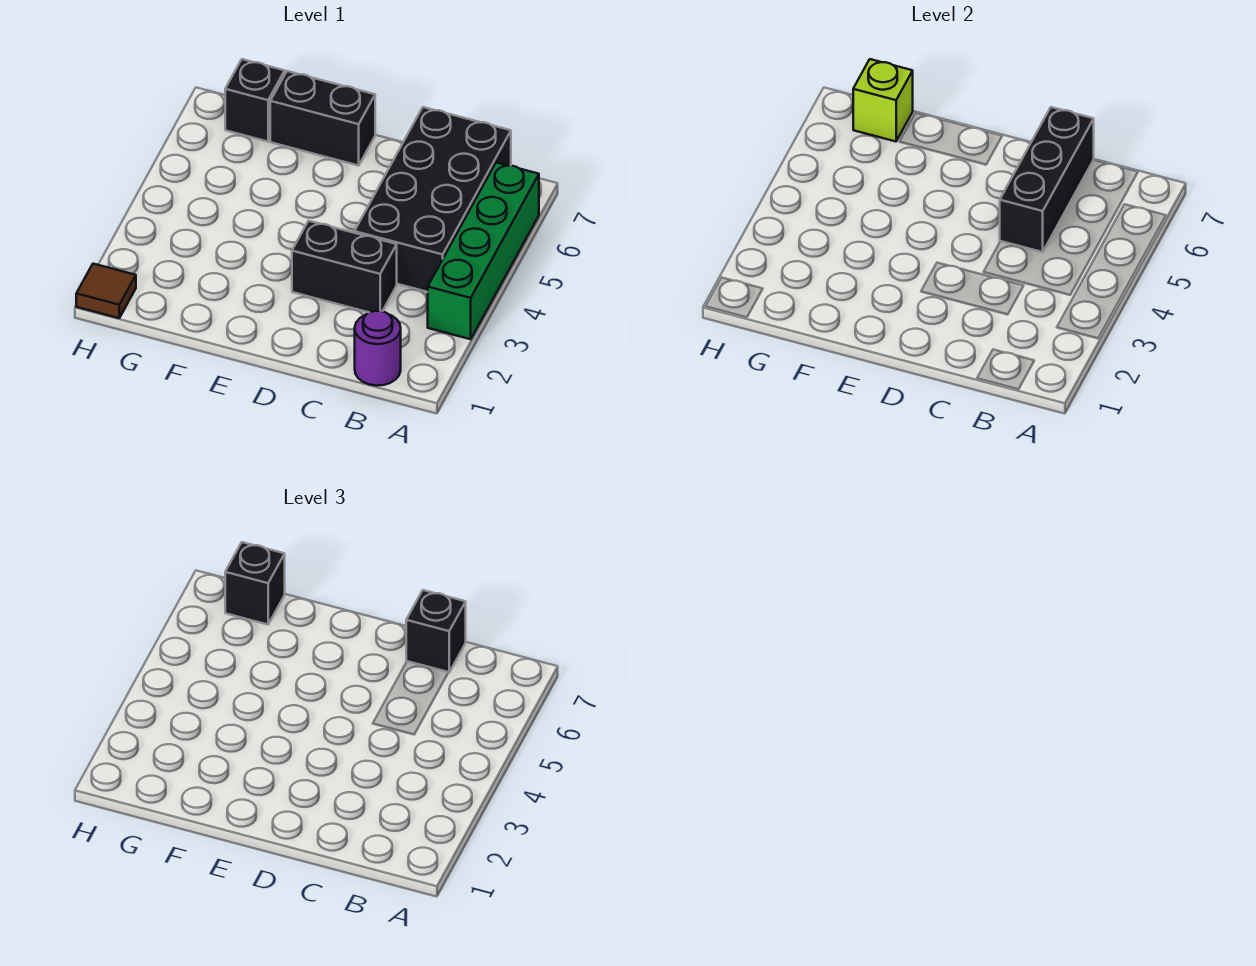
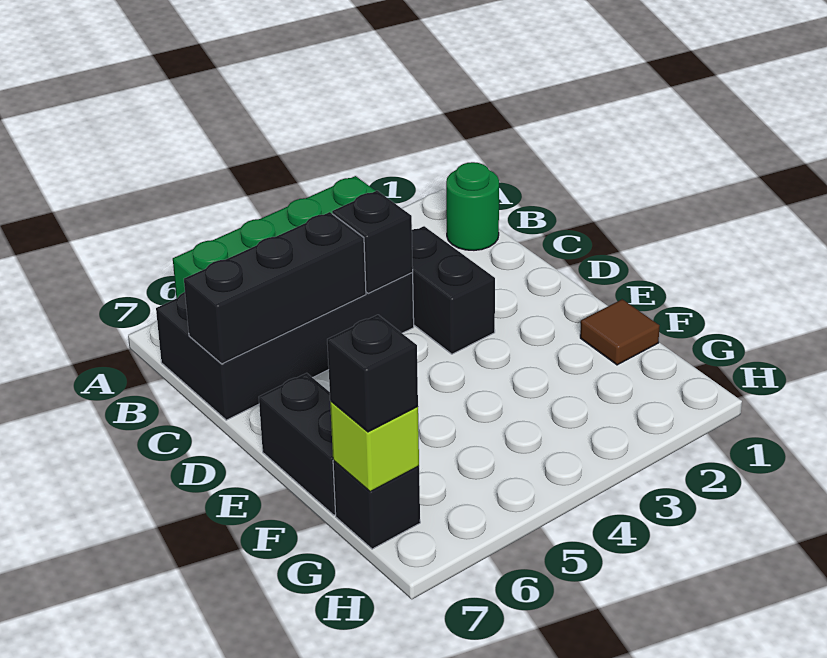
purple 1x1 round brick [355,311,401,386] -> green 1x1 round brick [446,162,499,250]
black 1x1 brick [406,590,466,672] -> black 1x1 brick moved to [332,191,413,293]
brown 1x1 tile [76,264,136,318] -> brown 1x1 tile moved to [580,299,659,365]

